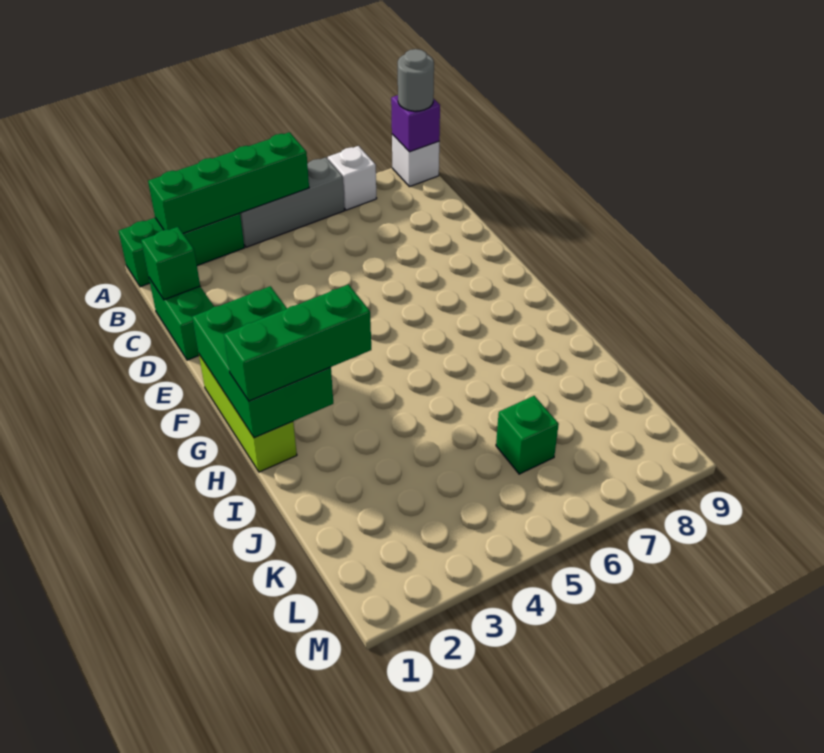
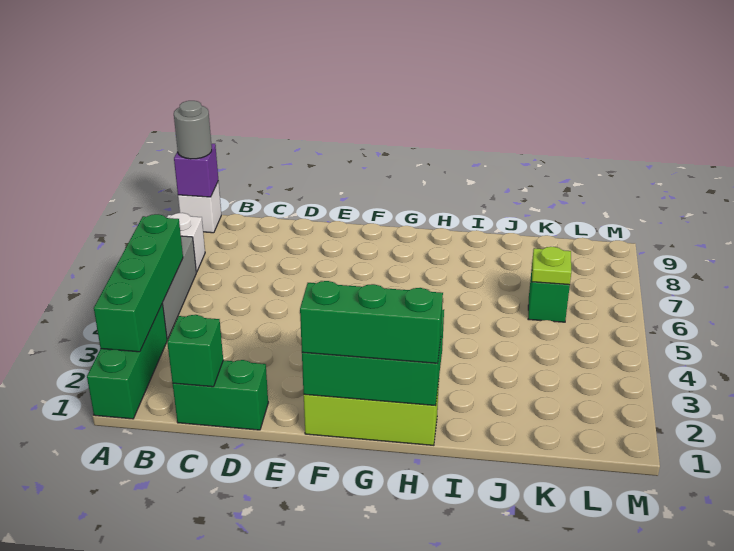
green 1x3 brick [224,284,371,401] -> green 1x3 brick turned to [300,281,443,363]
none -> lime 1x1 plate [532,247,571,285]

